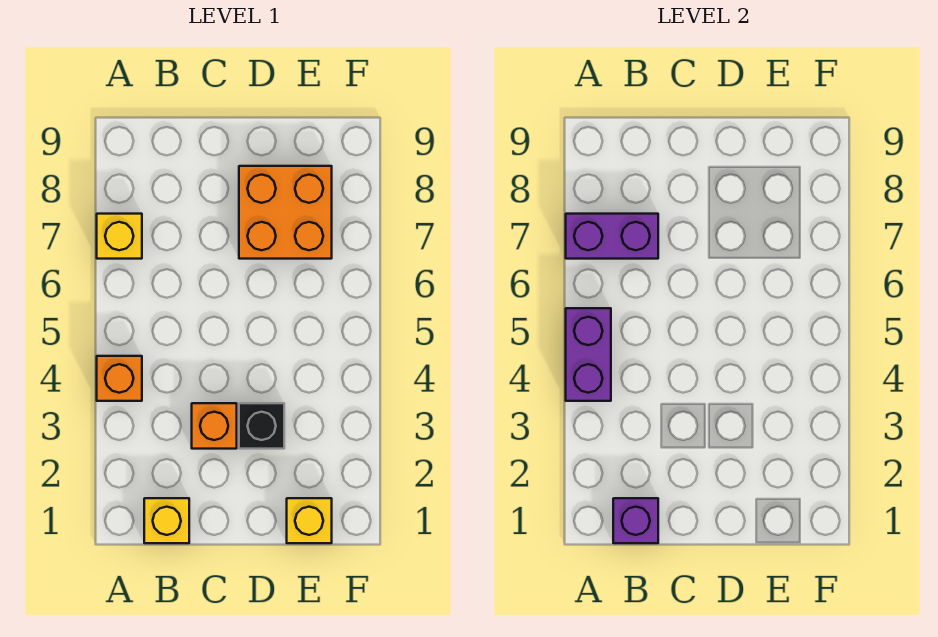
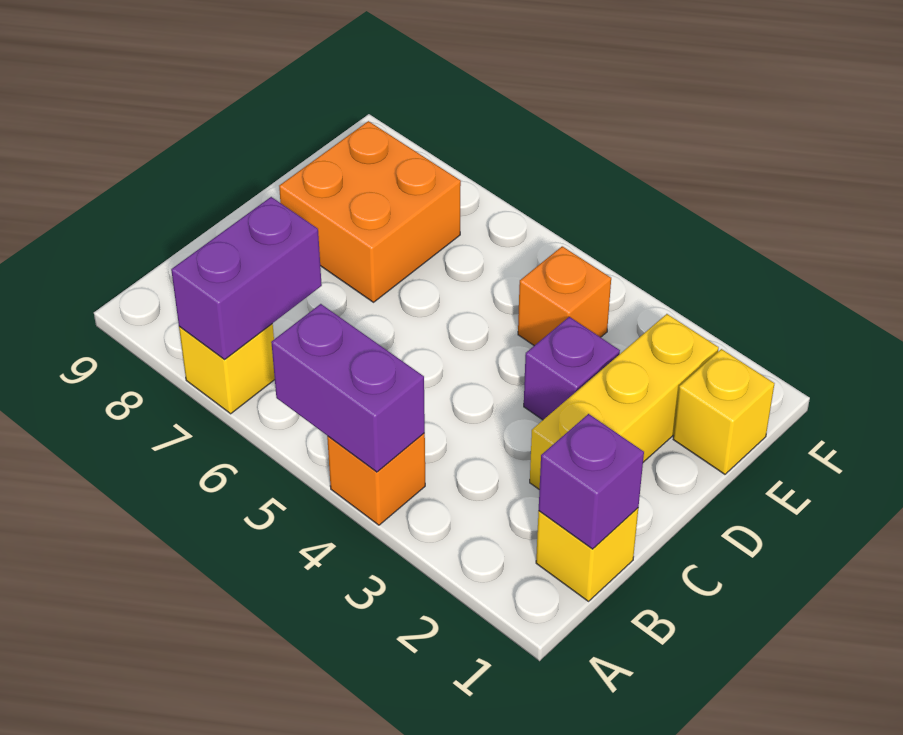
none -> yellow 1x3 brick [530,314,719,490]
orange 1x1 brick [192,403,237,449] -> orange 1x1 brick moved to [518,246,611,346]
black 1x1 brick [239,403,284,449] -> purple 1x1 brick [524,317,620,420]

